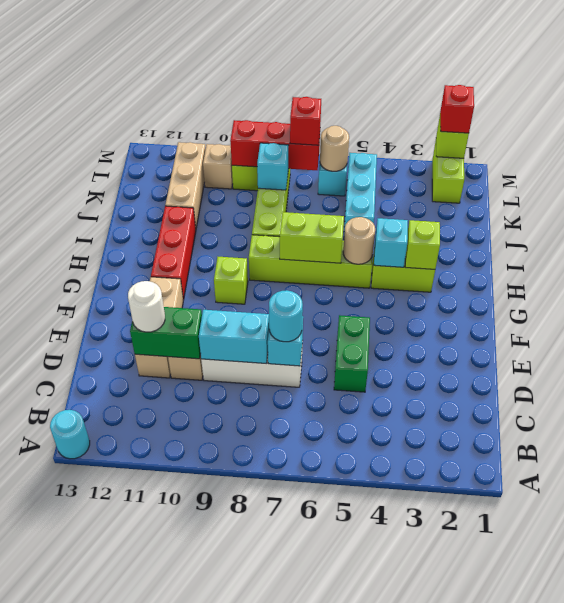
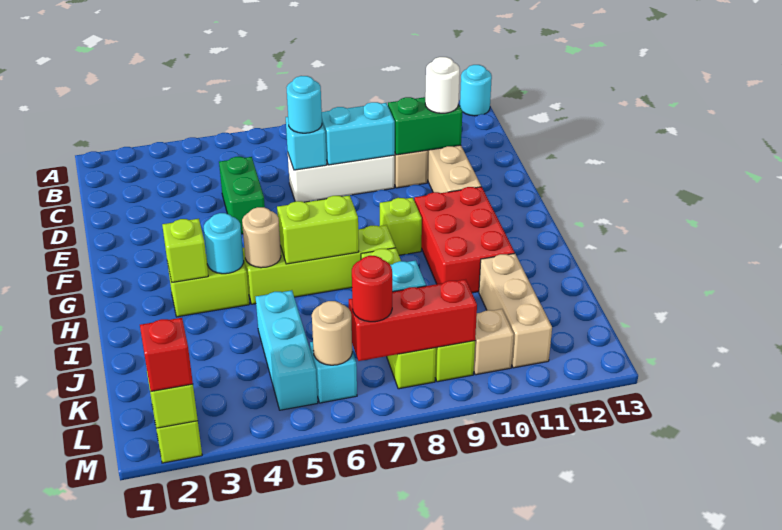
red 1x3 brick [151,206,196,300] -> red 2x3 brick [414,187,515,293]
cyan 1x1 brick [374,218,408,267] -> cyan 1x1 round brick [204,213,244,274]
red 1x1 brick [290,97,321,145] -> red 1x1 round brick [352,256,392,322]

